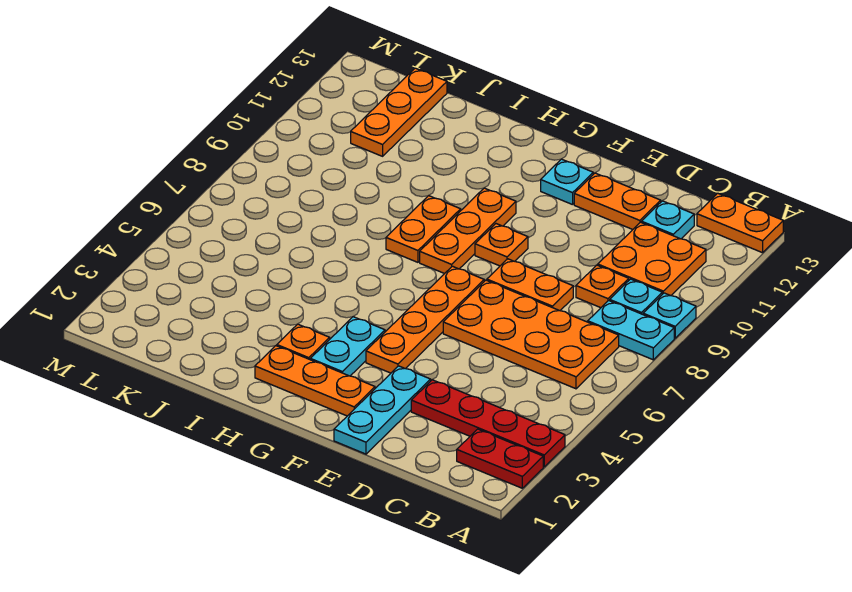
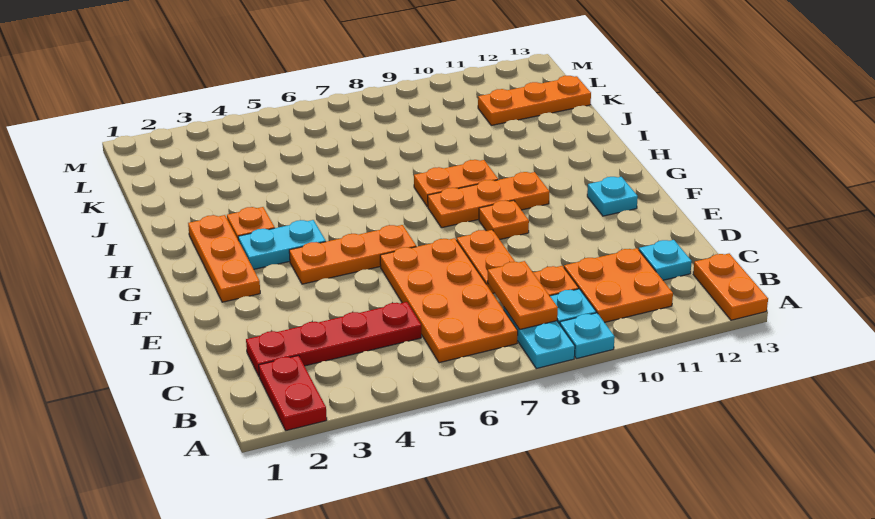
red 1x4 plate [411,380,565,467] -> red 1x4 plate turned to [246,302,421,376]
orange 1x2 plate [574,173,661,229] -> orange 1x2 plate moved to [488,261,558,329]
cyan 1x3 plate [334,366,431,454] -> none
orange 1x4 plate [366,266,484,373] -> orange 1x3 plate [289,225,416,284]

